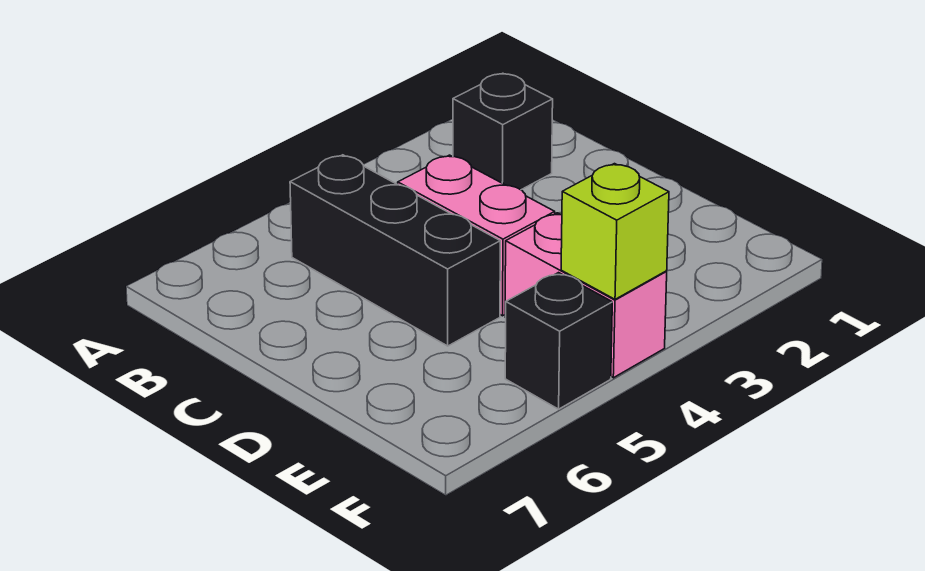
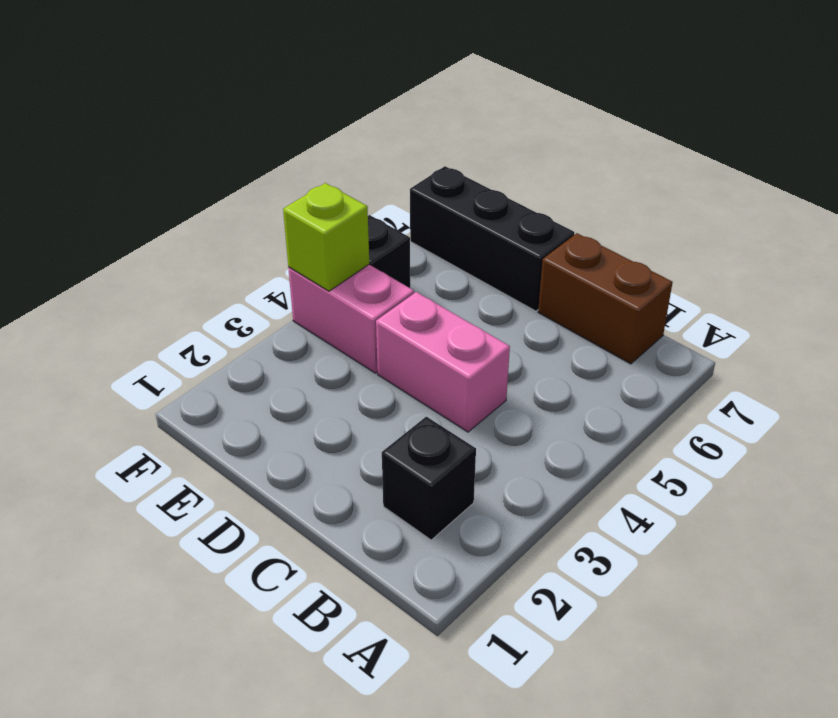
black 1x3 brick [290,155,500,346] -> black 1x3 brick moved to [410,166,575,311]
none -> brown 1x2 brick [538,233,673,364]

